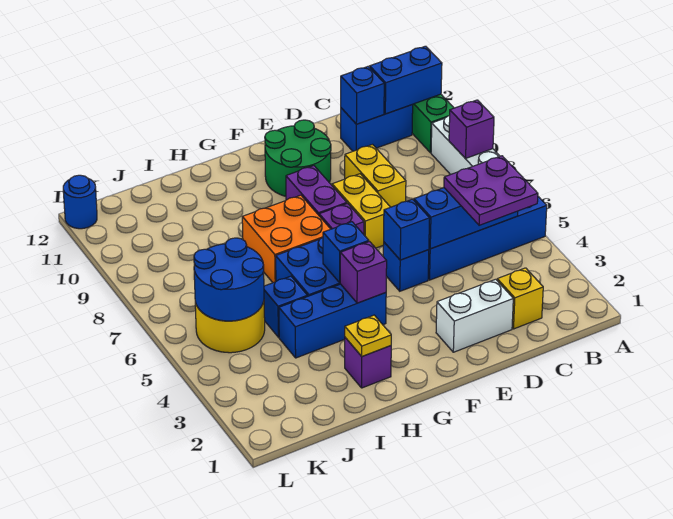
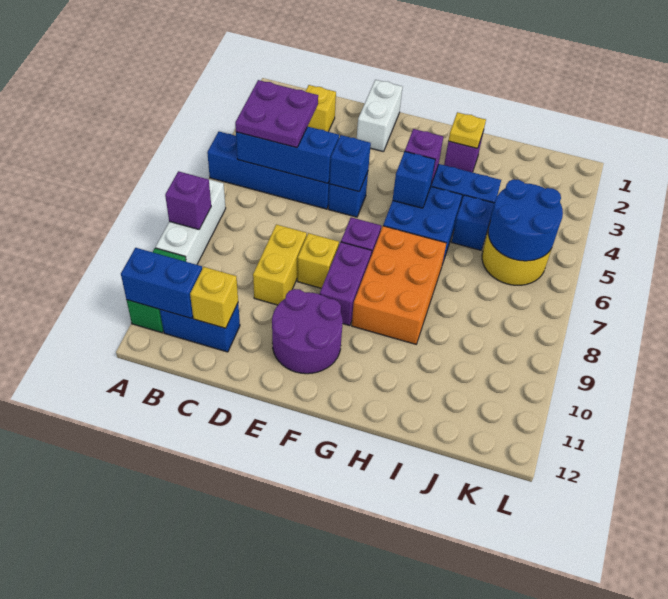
blue 1x1 brick [341,66,384,124] -> yellow 1x1 brick [190,267,238,328]
white 1x2 brick [436,279,513,352] -> white 1x2 brick turned to [357,80,403,152]
yellow 1x2 brick [332,174,390,248] -> yellow 1x1 brick [297,233,339,288]
green 2x2 round brick [265,120,331,196] -> purple 2x2 round brick [272,289,343,374]
orange 2x2 brick [242,195,330,283] -> orange 2x3 brick [352,226,446,344]
blue 1x1 round brick [63,175,97,229] -> none

